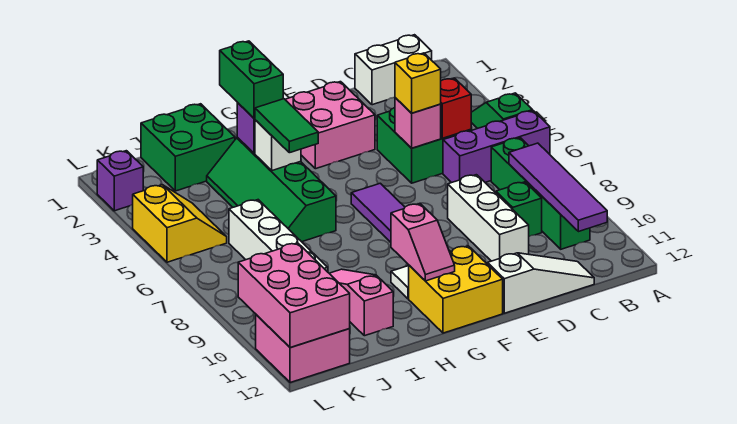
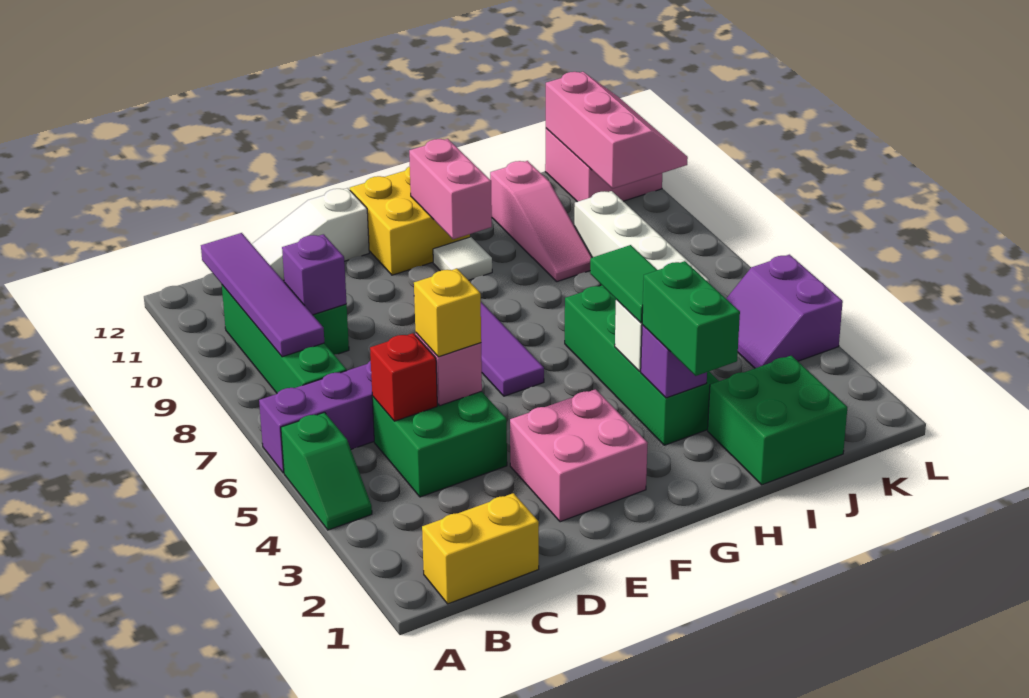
white 1x2 brick [355,35,432,105] -> yellow 1x2 brick [422,493,539,604]
white 1x3 brick [448,175,529,261] -> none
pink 1x2 slope [391,204,455,281] -> pink 1x2 brick [409,139,492,239]
yellow 2x2 slope [133,185,227,262] -> purple 2x2 slope [726,255,843,368]
pink 2x3 brick [238,243,350,348] -> pink 2x3 slope [546,72,688,188]
purple 1x1 brick [97,151,143,211] -> purple 1x1 brick moved to [282,234,347,315]

